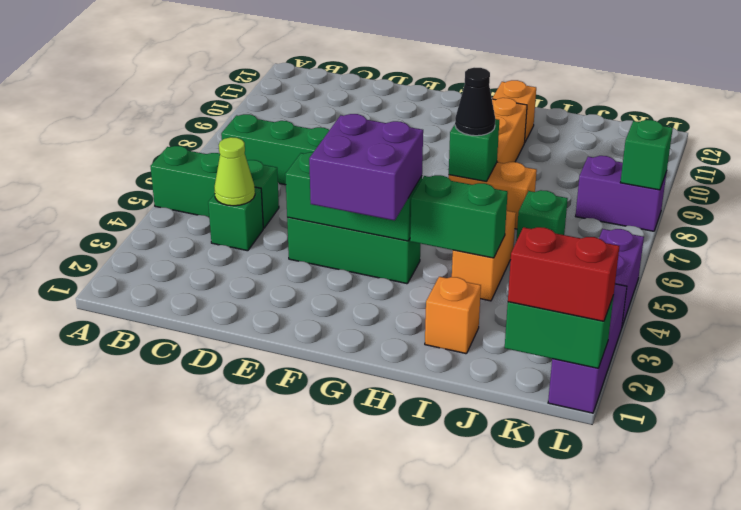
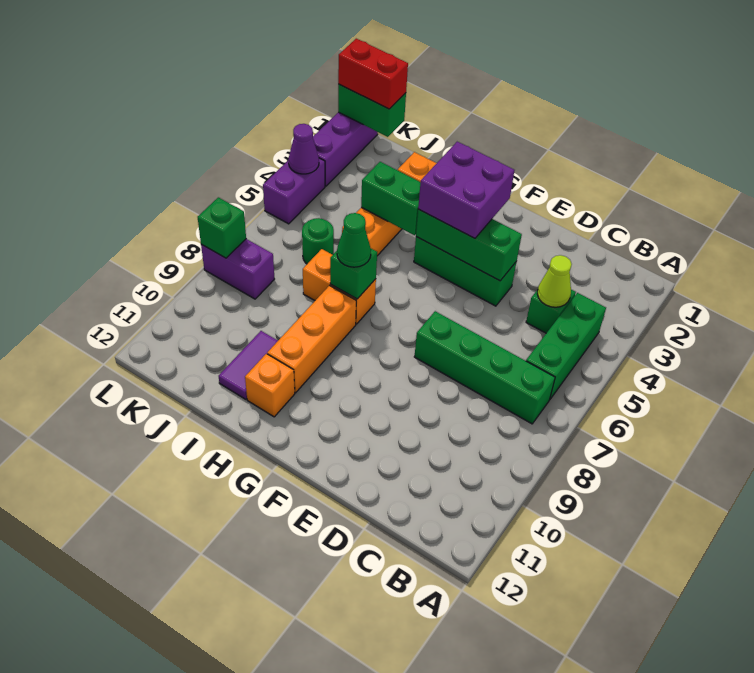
green 1x3 brick [150,146,279,228] -> green 1x3 brick turned to [526,293,606,400]
black 1x1 cone [455,68,495,136] -> green 1x1 cone [337,213,371,267]
none -> purple 1x2 tile [219,331,278,399]
green 1x1 brick [516,190,568,241] -> green 1x1 round brick [302,218,334,264]
none -> purple 1x1 cone [288,124,319,174]

